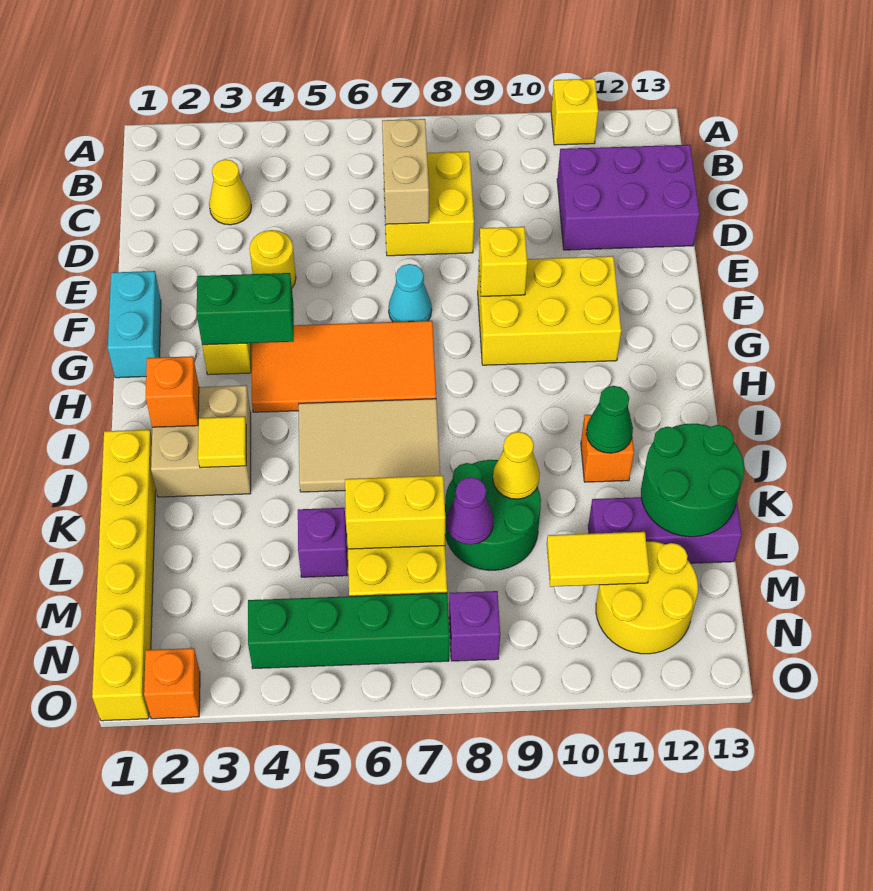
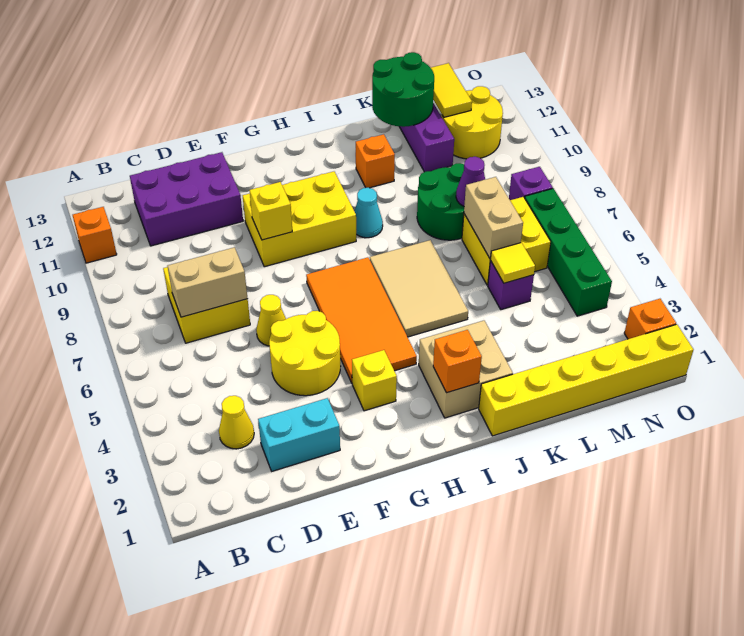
yellow 1x1 brick [551,79,598,145] -> orange 1x1 brick [73,207,117,263]
purple 2x3 brick [557,145,700,250] -> purple 2x3 brick turned to [130,152,243,246]
yellow 1x1 round brick [249,230,296,287] -> yellow 2x2 round brick [269,311,341,396]
cyan 1x2 brick [108,271,161,378] -> cyan 1x2 brick moved to [258,398,340,471]
cyan 1x1 cone [389,264,432,322] -> cyan 1x1 cone moved to [354,188,383,238]
yellow 2x3 brick [478,256,621,365] -> yellow 2x3 brick turned to [243,172,356,267]
green 1x2 brick [197,273,294,345] -> none
yellow 1x1 tile [198,417,246,468] -> yellow 1x1 tile moved to [491,243,535,283]
green 1x1 cone [586,386,633,453] -> none
yellow 1x1 cone [493,432,540,499] -> yellow 1x1 cone moved to [256,295,286,346]
yellow 1x2 brick [345,476,445,549] -> tan 1x2 brick [464,177,523,259]
yellow 1x2 tile [547,532,650,587] -> yellow 1x2 tile moved to [431,63,472,117]

